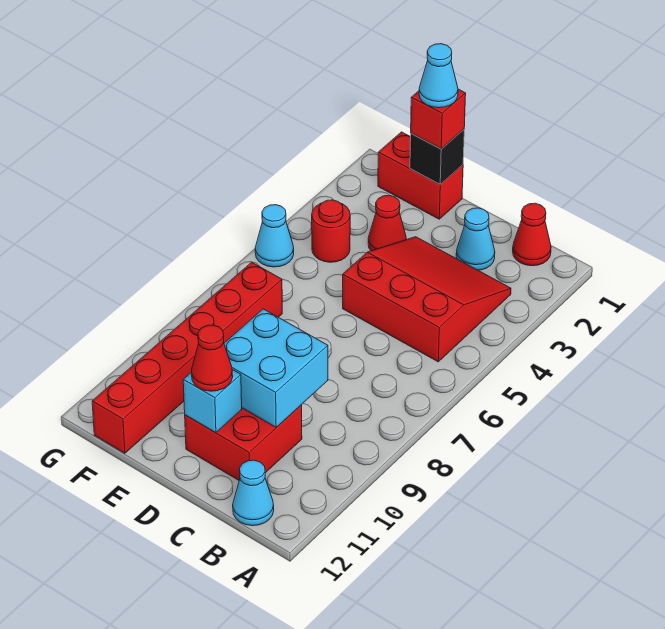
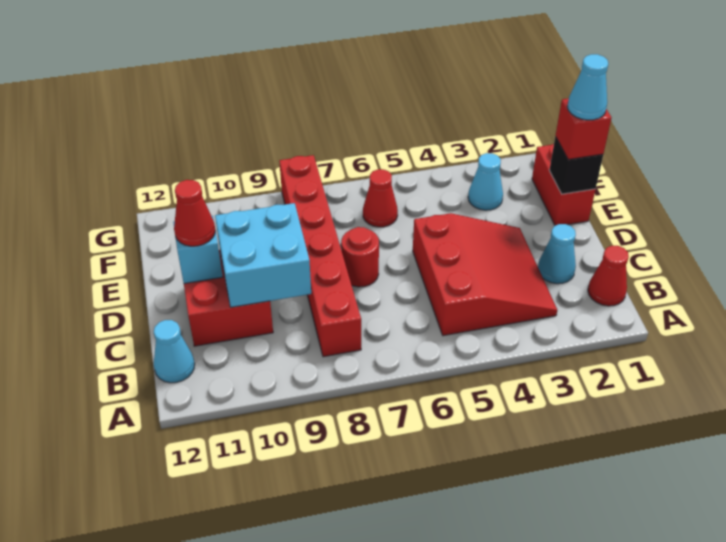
red 1x1 cone [368,195,406,251] -> red 1x1 cone moved to [363,169,398,227]
red 1x1 round brick [312,200,350,262] -> red 1x1 round brick moved to [341,227,379,287]
red 1x6 brick [92,262,282,453] -> red 1x6 brick turned to [279,155,361,357]
cyan 1x1 cone [255,205,294,267] -> cyan 1x1 cone moved to [468,153,503,210]

